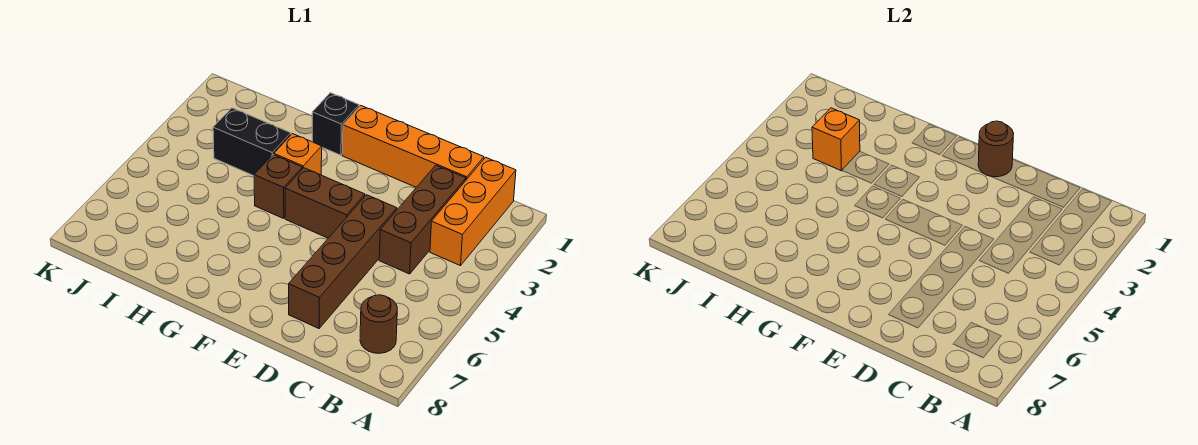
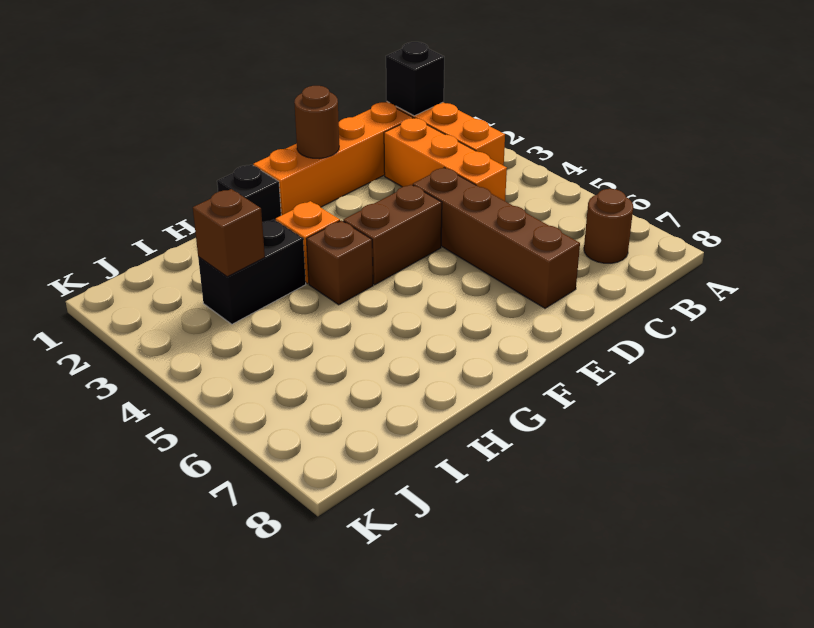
none -> black 1x1 brick [386,42,444,116]
brown 1x3 brick [379,165,466,274] -> orange 1x3 brick [384,118,507,201]
orange 1x1 brick [812,108,860,171] -> brown 1x1 brick [193,189,265,277]

